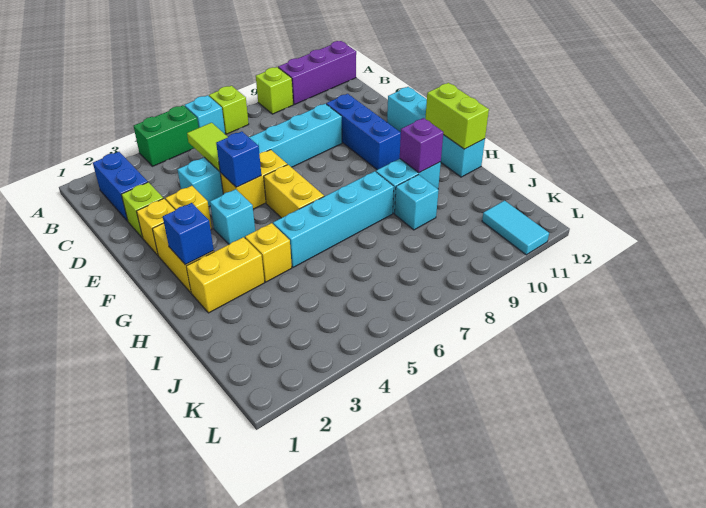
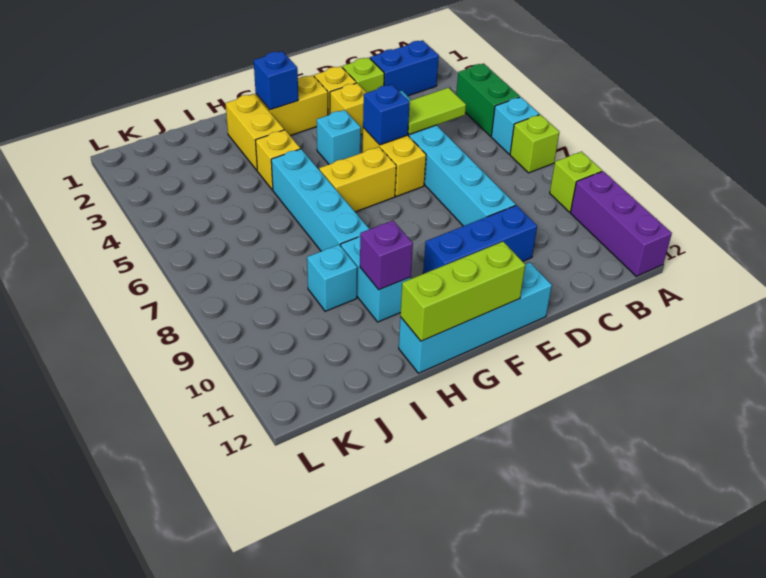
lime 1x2 brick [425,83,489,149] -> lime 1x3 brick [400,242,525,341]
cyan 1x2 tile [482,200,549,255] -> none

